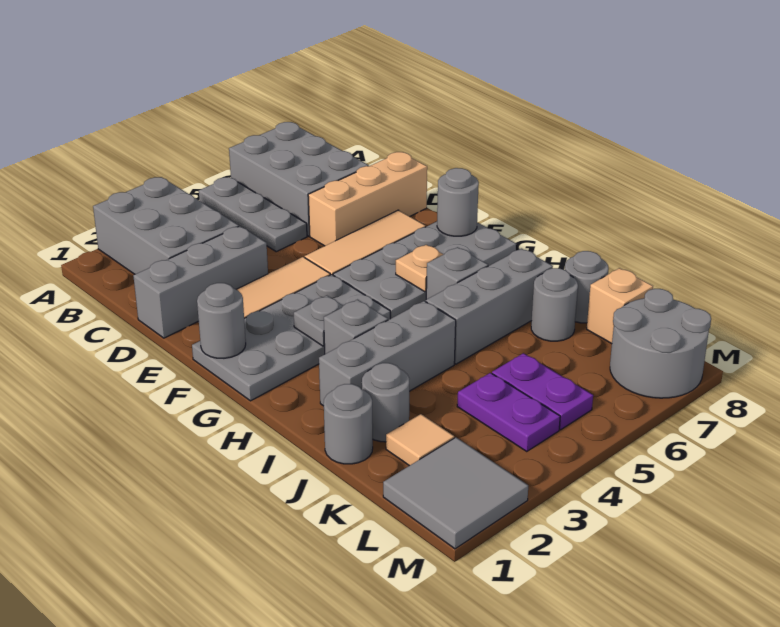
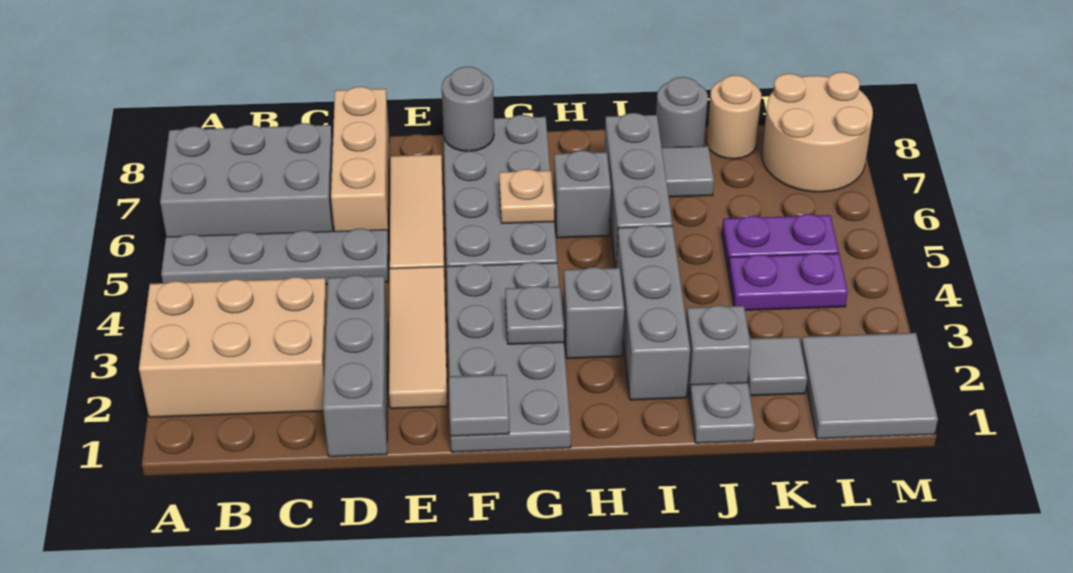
grey 2x3 brick [93,177,239,274] -> tan 2x3 brick [139,277,327,417]
grey 1x3 plate [199,177,307,252] -> grey 1x4 plate [161,229,388,284]
grey 1x1 round brick [197,283,246,358] -> grey 1x1 tile [449,375,509,436]
grey 1x1 round brick [324,384,373,464] -> grey 1x1 plate [690,382,755,443]
grey 1x1 round brick [362,363,409,442] -> grey 1x1 brick [686,305,751,398]
grey 1x1 round brick [531,268,578,341] -> grey 1x1 tile [662,146,714,197]
tan 1x1 tile [386,414,454,466] -> grey 1x1 tile [747,337,807,396]
tan 1x1 brick [587,268,653,344] -> tan 1x1 round brick [707,75,761,159]
grey 2x2 round brick [610,289,711,398] -> tan 2x2 round brick [762,72,873,192]

